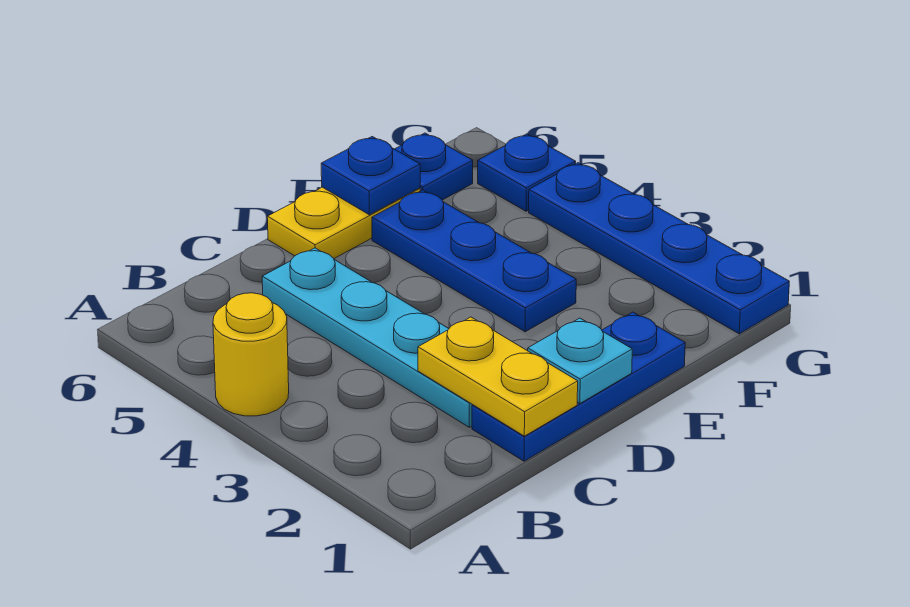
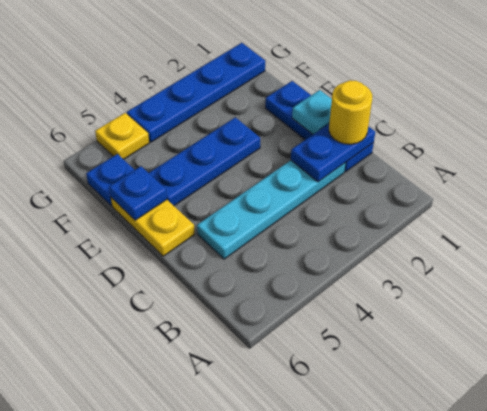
yellow 1x1 round brick [213,293,289,416] -> yellow 1x1 round brick moved to [329,80,372,144]
yellow 1x2 plate [418,317,578,436] -> blue 1x2 plate [291,124,375,182]
blue 1x1 plate [478,134,576,211] -> yellow 1x1 plate [95,113,149,159]

